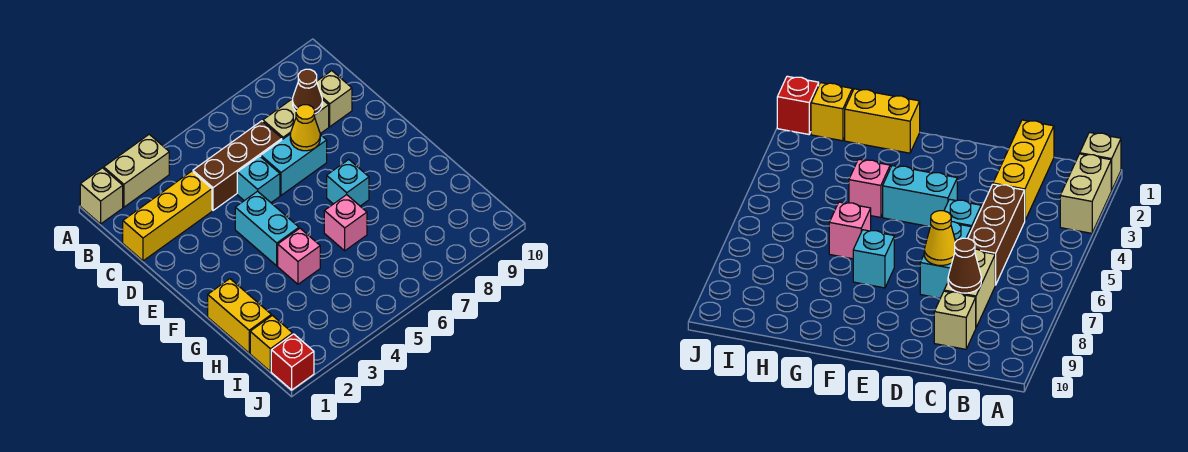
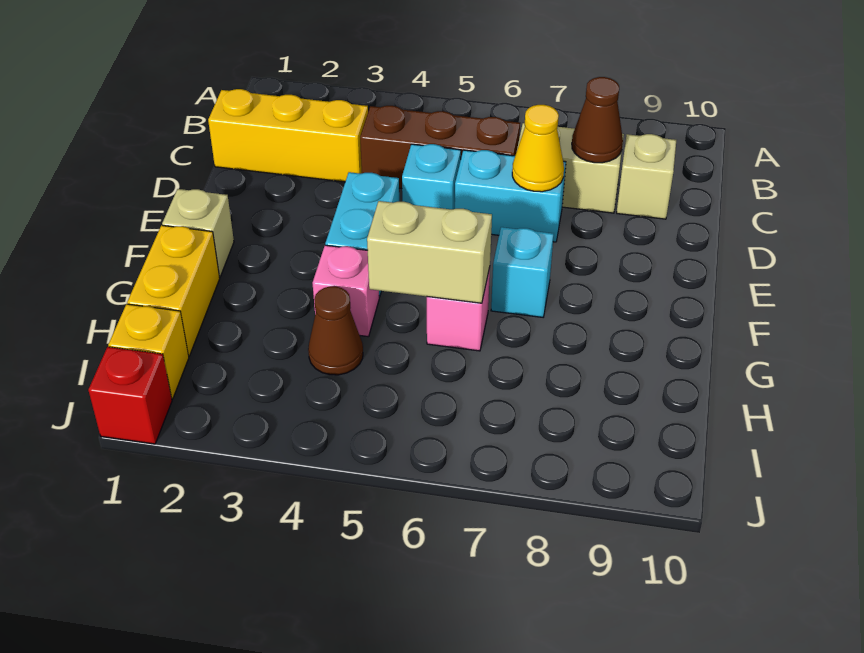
tan 1x1 brick [80,168,123,224] -> tan 1x1 brick moved to [162,189,234,277]
tan 1x2 brick [104,134,169,207] -> tan 1x2 brick moved to [367,201,492,303]
none -> brown 1x1 cone [308,286,363,375]

